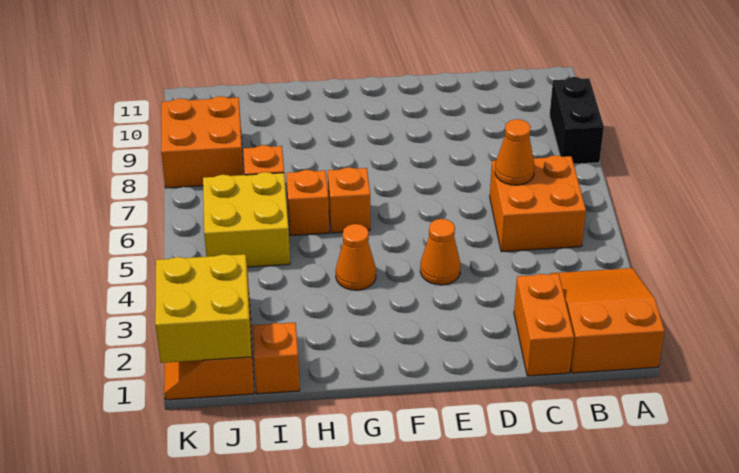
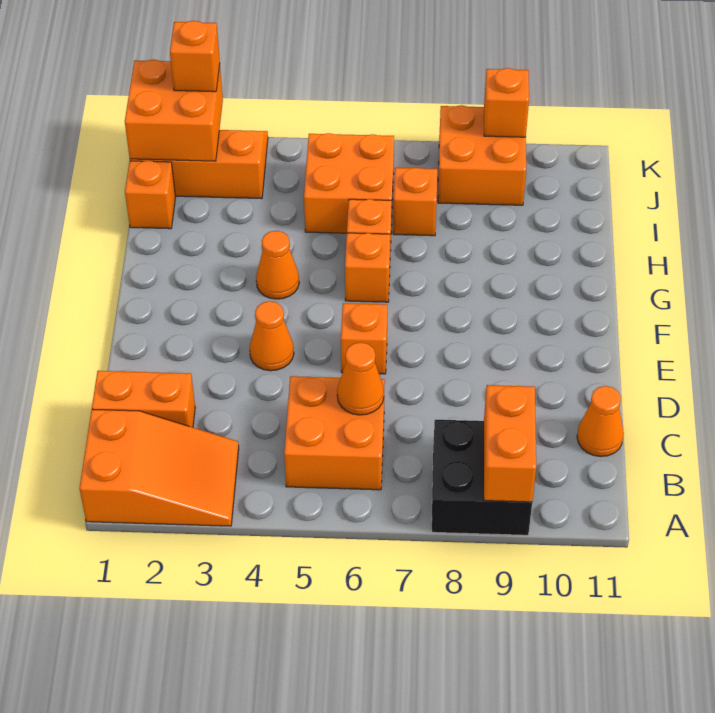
black 1x2 brick [550,77,604,164] -> black 2x2 brick [432,420,532,535]
none -> orange 1x2 brick [484,385,536,502]
none -> orange 1x1 cone [577,386,624,457]
none -> orange 1x1 brick [341,303,387,374]
yellow 2x2 brick [203,172,290,267] -> orange 2x2 brick [304,133,394,233]
yellow 2x2 brick [155,254,252,363] -> orange 2x2 brick [125,59,223,161]
none -> orange 1x1 brick [170,21,220,92]
none -> orange 1x1 brick [484,68,529,137]

